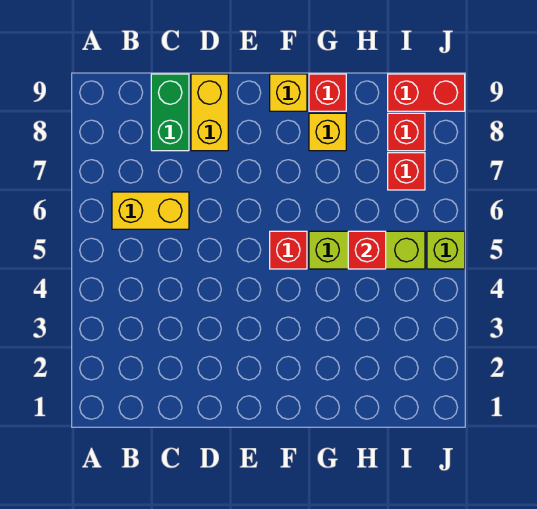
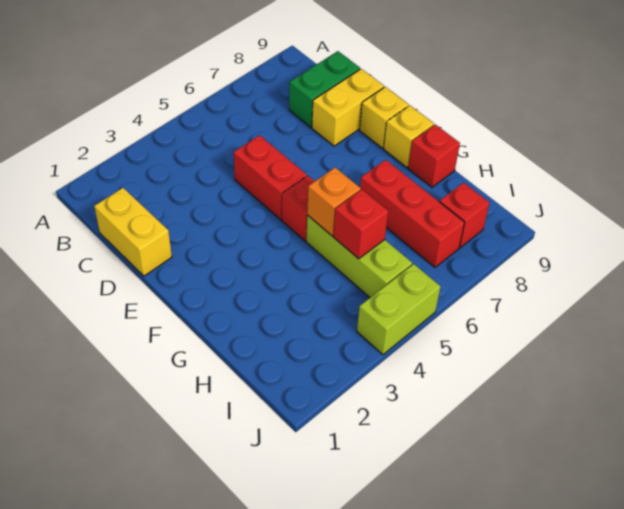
yellow 1x2 brick [112,192,189,229] -> yellow 1x2 brick moved to [94,188,172,276]
none -> orange 1x1 brick [307,167,361,236]
yellow 1x1 brick [309,113,346,151] -> yellow 1x1 brick moved to [360,87,409,148]
red 1x1 brick [388,153,425,190] -> red 1x3 brick [360,160,465,267]
red 1x2 brick [388,74,465,111] -> red 1x2 brick moved to [234,135,307,220]
lime 1x1 brick [427,231,465,269] -> lime 1x2 brick [357,264,440,355]

